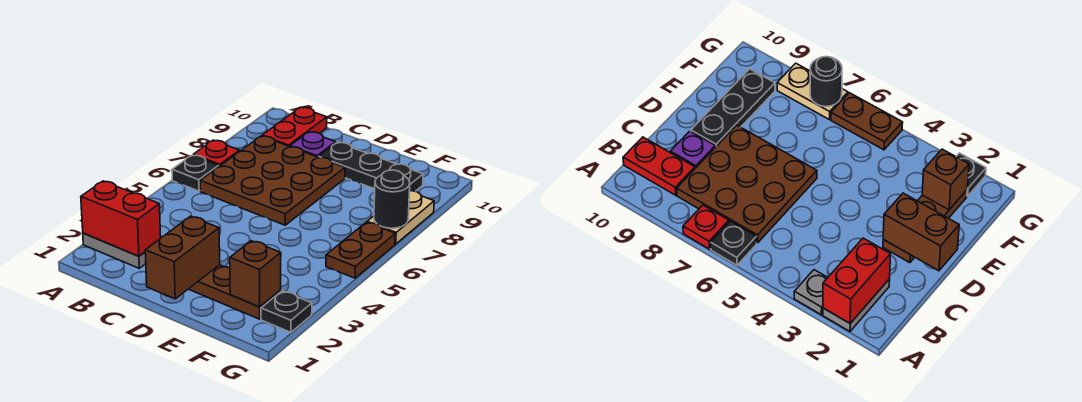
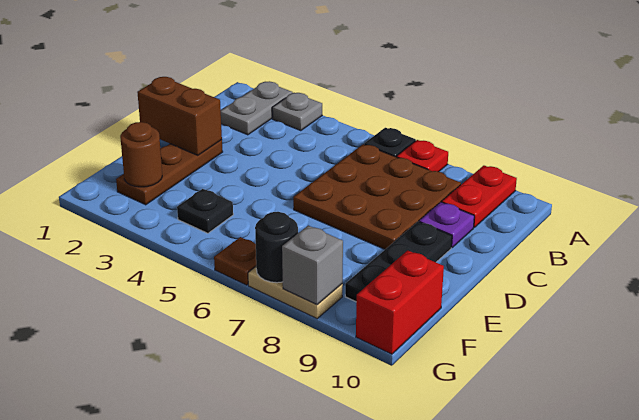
red 1x2 brick [81,181,161,256] -> red 1x2 brick moved to [356,250,444,354]
red 1x2 plate [262,107,327,147] -> red 1x2 plate turned to [442,166,517,227]
brown 1x1 brick [230,241,281,307] -> brown 1x1 round brick [120,122,162,187]
black 1x1 plate [261,291,312,332] -> black 1x1 plate moved to [177,189,233,233]
brown 1x2 plate [326,222,395,278] -> brown 1x1 plate [214,237,256,285]
none -> grey 1x1 brick [282,225,343,305]

